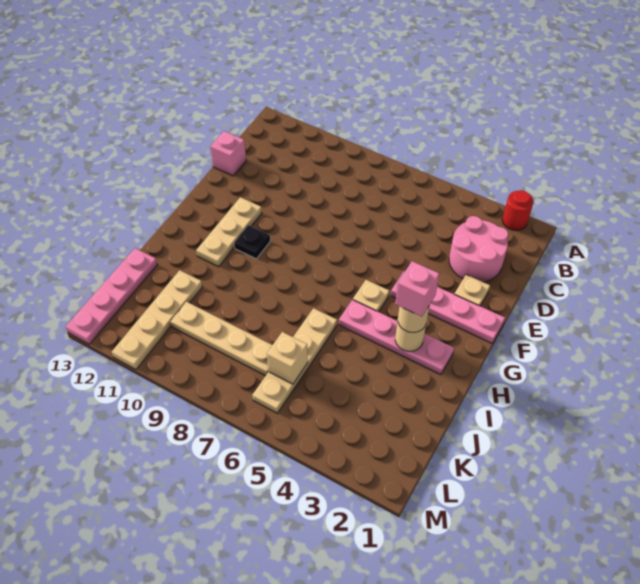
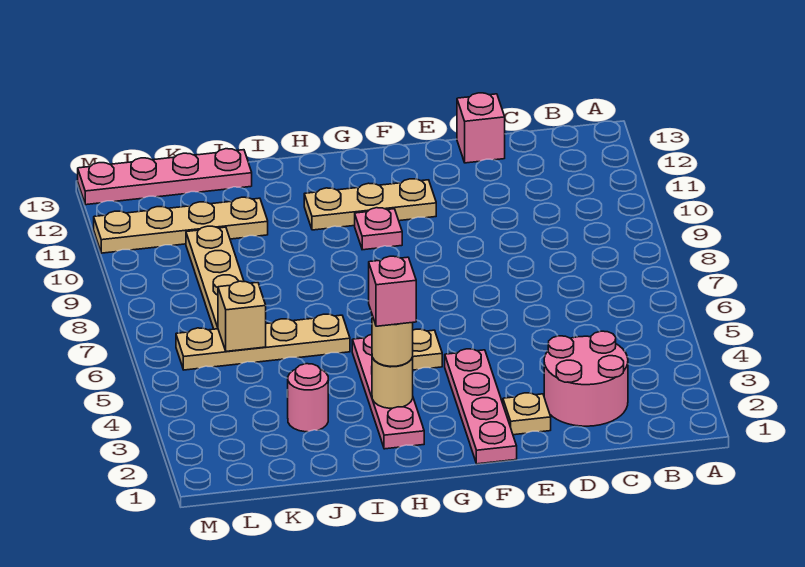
red 1x1 round brick [502,190,534,230] -> none
black 1x1 plate [234,225,270,259] -> pink 1x1 plate [355,208,402,250]
none -> pink 1x1 round brick [287,364,328,432]

